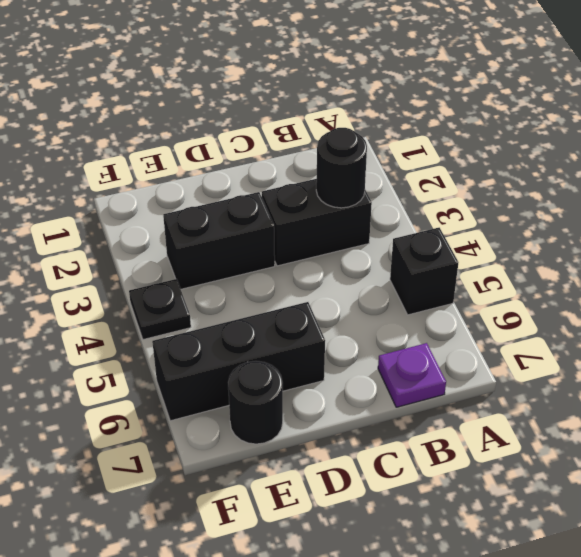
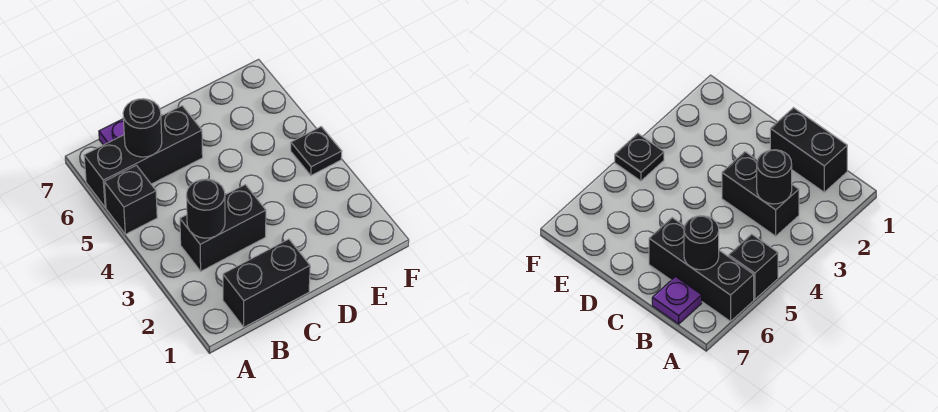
black 1x2 brick [163,192,275,289] -> black 1x2 brick moved to [223,239,310,327]
black 1x3 brick [152,302,325,421] -> black 1x3 brick moved to [84,106,203,208]
black 1x1 round brick [228,361,283,444] -> black 1x1 round brick moved to [123,99,162,157]

